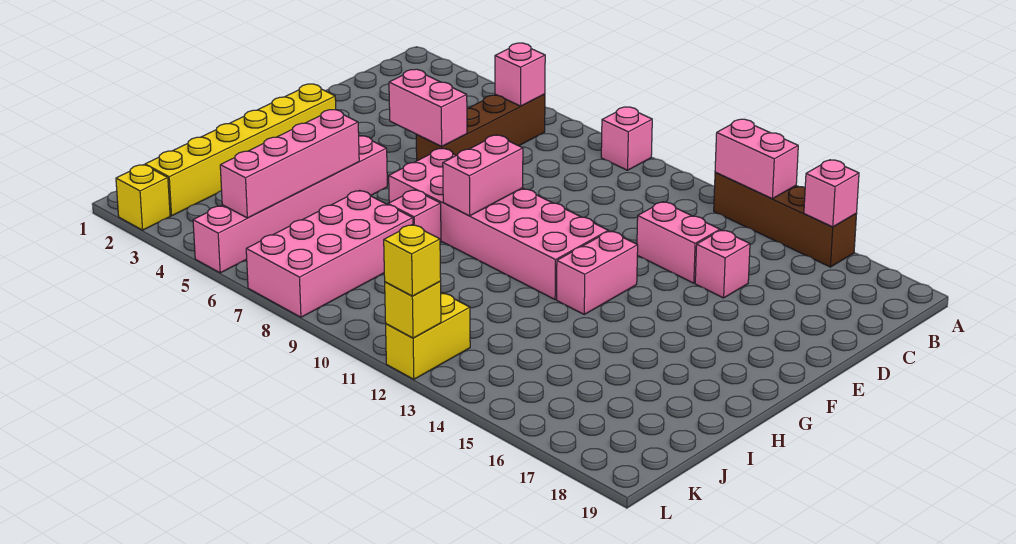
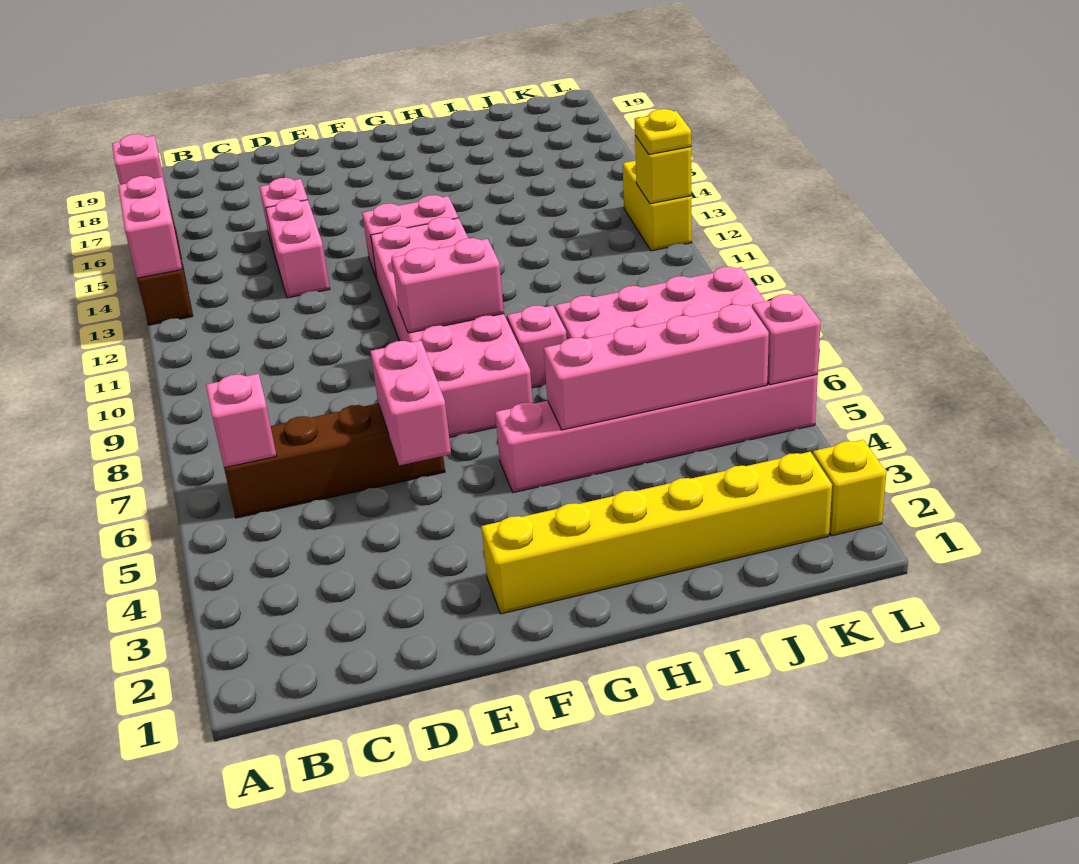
pink 1x1 brick [601,107,652,170] -> pink 1x1 brick moved to [752,294,821,385]
yellow 1x2 brick [386,293,470,379] -> yellow 1x2 brick turned to [623,161,692,251]
yellow 1x1 brick [384,225,441,296] -> yellow 1x1 plate [635,109,691,155]

